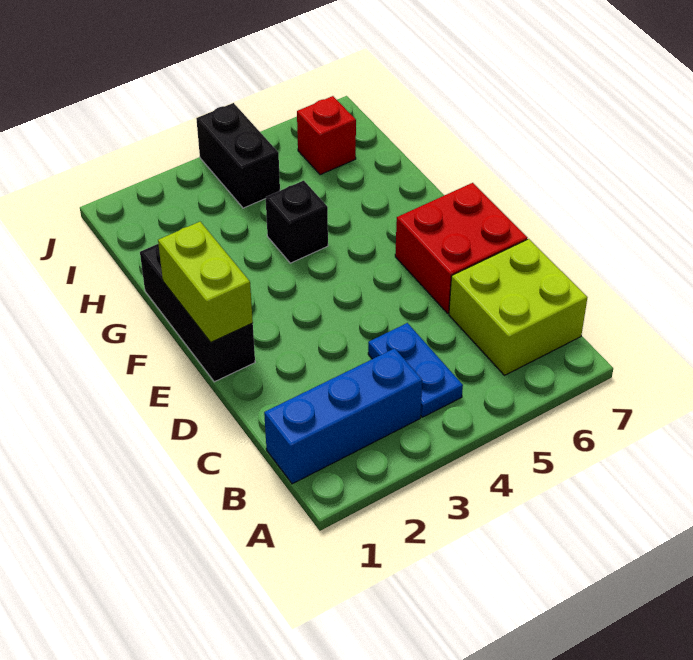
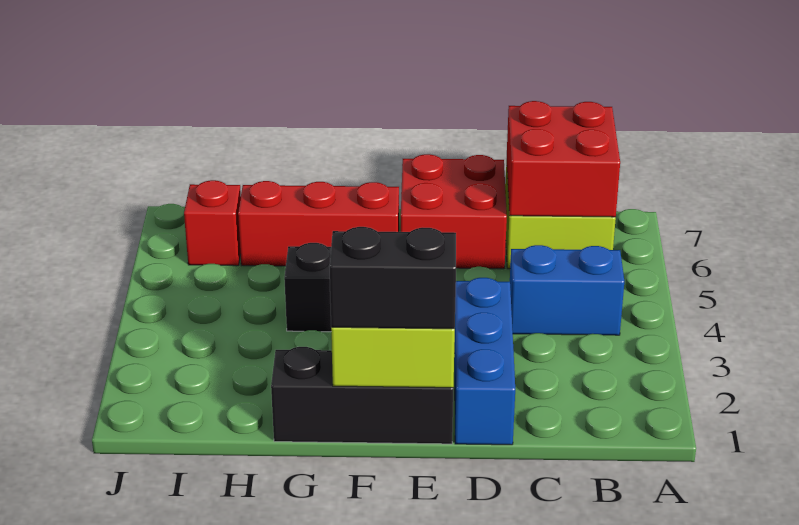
blue 1x3 brick [264,348,422,484] -> blue 1x3 brick moved to [454,278,515,445]
blue 1x2 plate [368,323,463,417] -> blue 1x2 brick [510,245,624,335]
none -> red 2x2 brick [506,101,620,217]
none -> red 1x3 brick [238,181,399,266]
black 1x2 brick [196,103,280,208] -> black 1x2 brick moved to [329,227,456,329]

